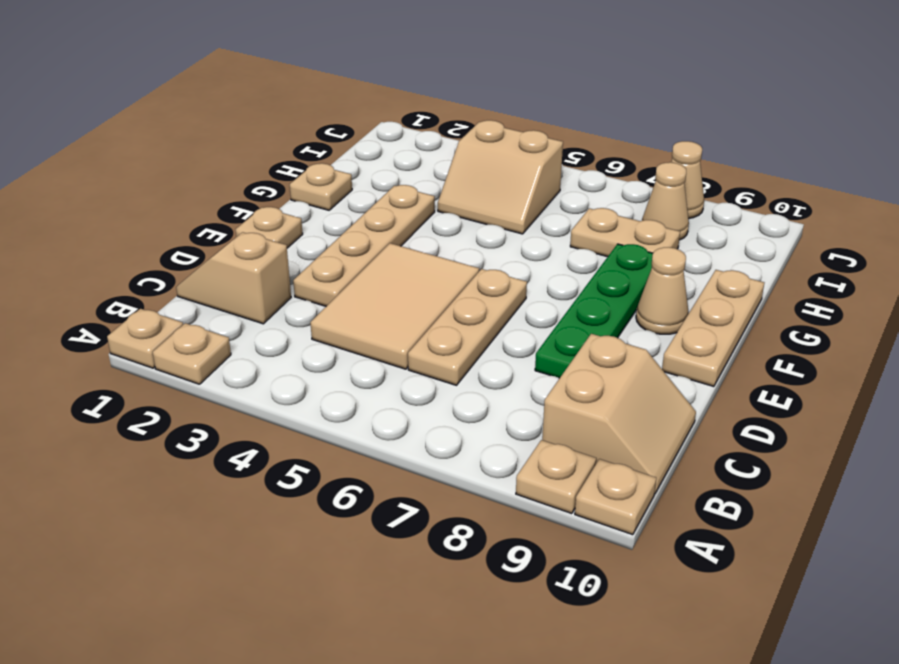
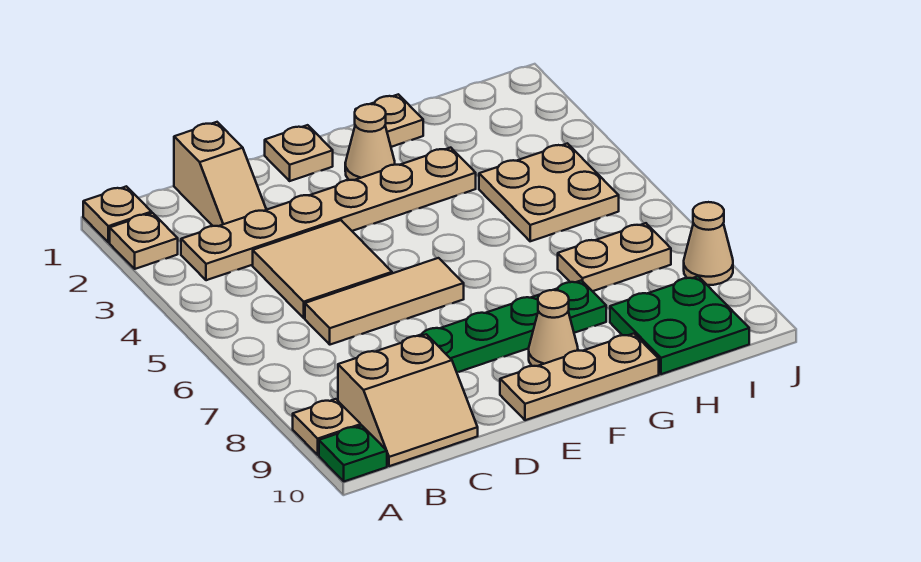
tan 1x1 plate [575,459,656,535] -> green 1x1 plate [319,426,387,481]
tan 1x2 slope [176,232,291,324] -> tan 1x2 slope turned to [174,122,266,226]
tan 2x3 tile [310,243,479,369] -> tan 2x2 tile [253,220,392,318]
tan 1x3 plate [408,269,527,385] -> tan 1x3 tile [305,258,464,345]
tan 1x4 plate [293,185,435,306] -> tan 1x6 plate [181,148,476,280]
tan 2x2 slope [438,120,563,234] -> tan 2x2 plate [479,143,619,241]
tan 1x2 plate [570,208,680,257] -> tan 1x2 plate turned to [558,223,671,291]
none -> green 2x2 plate [610,276,749,374]
tan 1x1 cone [642,162,689,240] -> tan 1x1 cone moved to [345,104,395,180]

